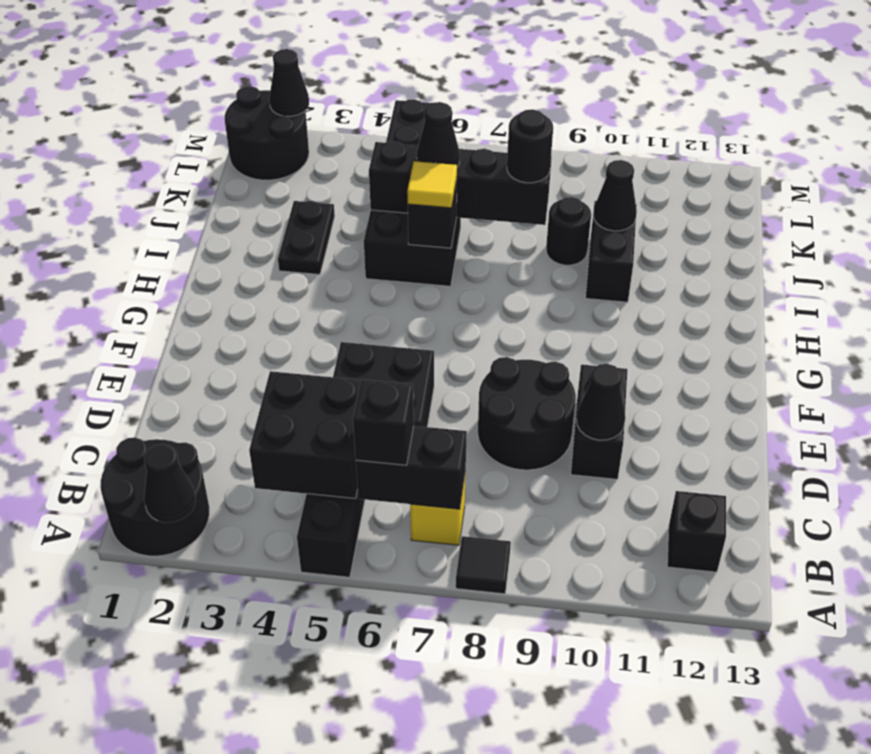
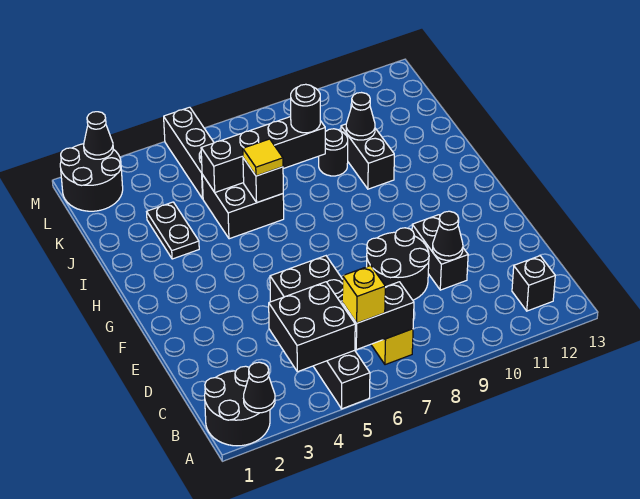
black 1x1 tile [456,536,511,594] -> none
black 1x1 brick [353,379,414,465] -> yellow 1x1 brick [342,265,385,323]
black 1x1 cone [417,102,460,167] -> none

